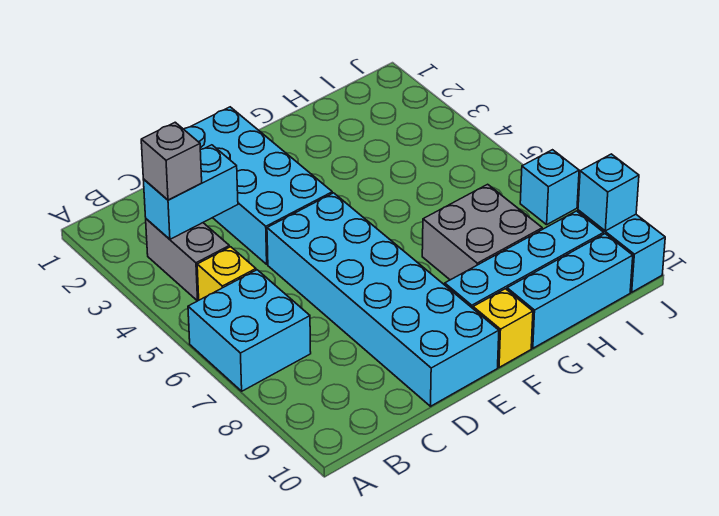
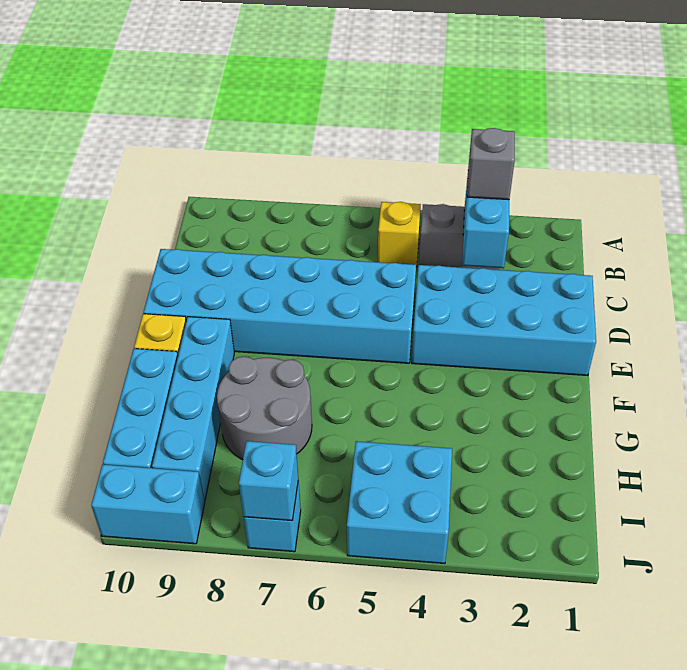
cyan 2x2 brick [188,270,311,391] -> cyan 2x2 brick moved to [347,441,452,563]
grey 2x2 brick [422,184,542,280] -> grey 2x2 round brick [217,356,312,460]
cyan 1x1 brick [578,154,639,231] -> cyan 1x1 brick moved to [239,441,298,521]

